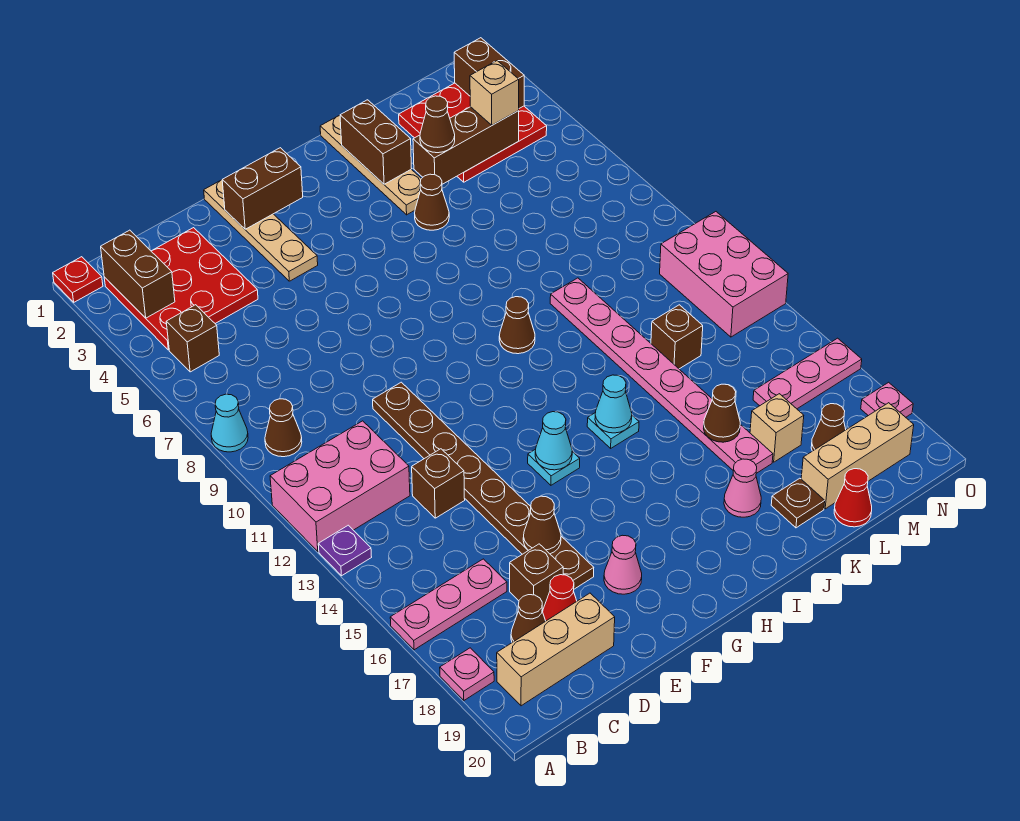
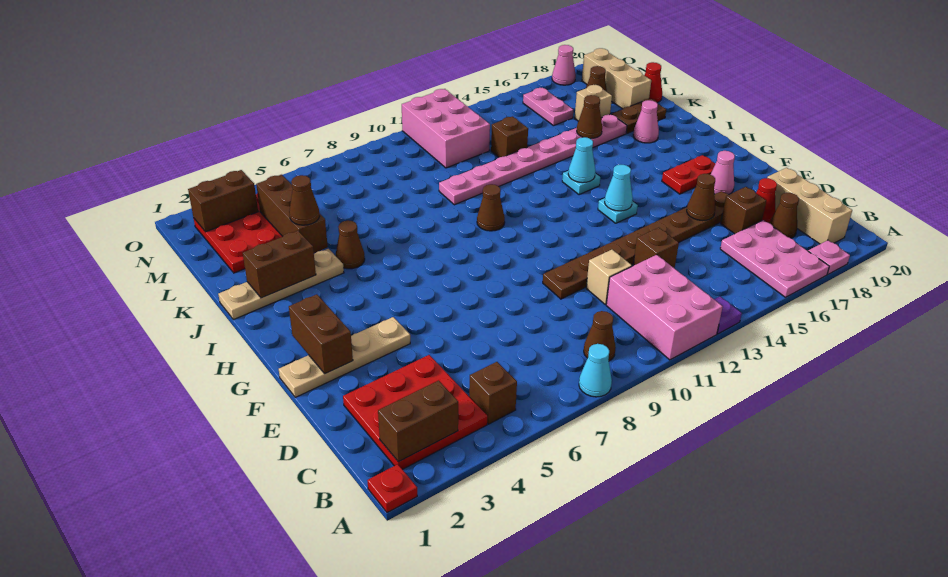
pink 1x3 plate [390,559,507,650] -> pink 2x3 plate [720,220,829,297]
none -> red 1x2 plate [662,155,715,194]
brown 1x1 plate [771,478,825,528] -> brown 1x2 plate [612,99,666,133]
tan 1x1 brick [470,61,519,125] -> tan 1x1 brick moved to [586,250,632,305]
pink 1x3 plate [753,338,862,409] -> pink 1x2 plate [523,88,573,126]
pink 2x3 brick [660,212,788,337] -> pink 2x3 brick turned to [402,89,490,168]
pink 1x1 plate [861,382,913,417] -> pink 1x1 cone [552,45,576,85]

